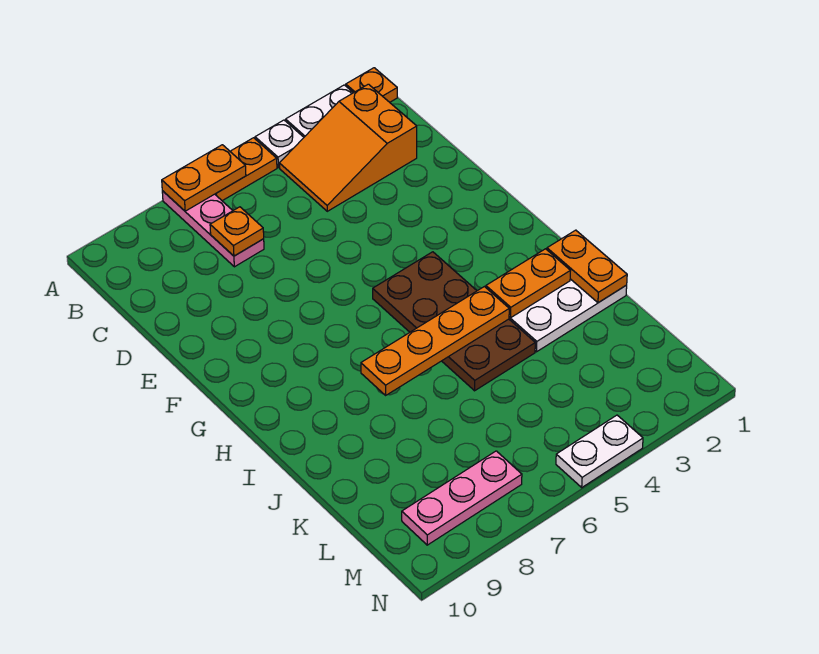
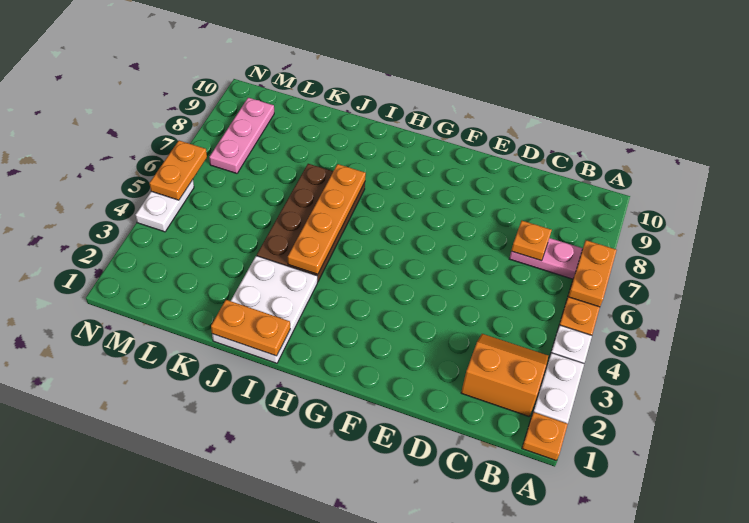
orange 2x3 slope [279,84,417,211] -> orange 2x2 slope [461,334,548,416]
brown 2x4 plate [373,252,535,391] -> brown 2x4 plate turned to [257,164,365,282]
orange 1x2 plate [486,249,570,318] -> orange 1x2 plate moved to [149,141,207,200]

